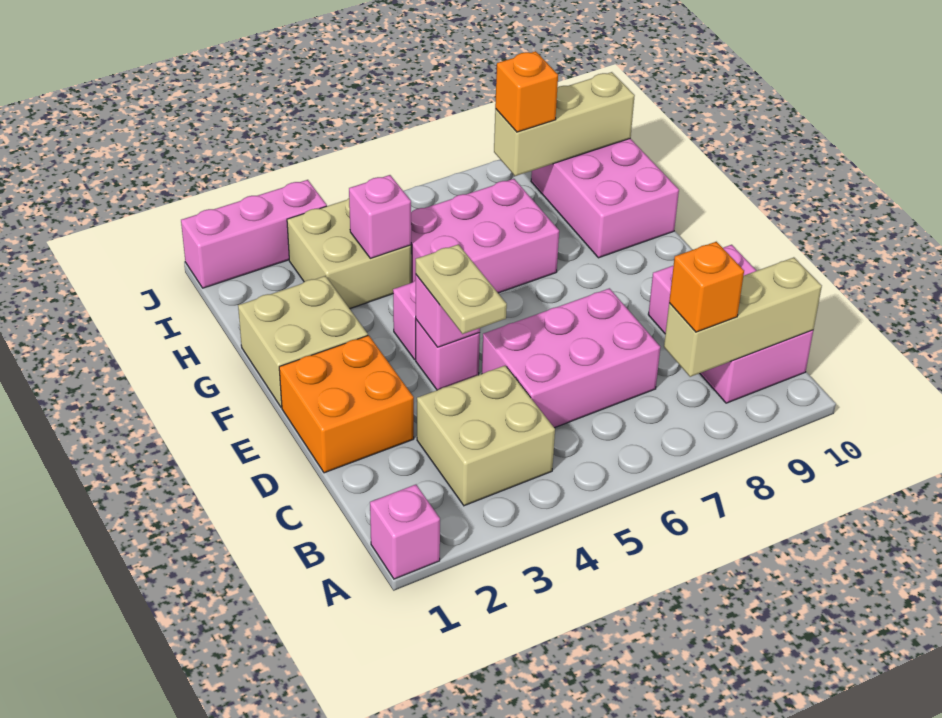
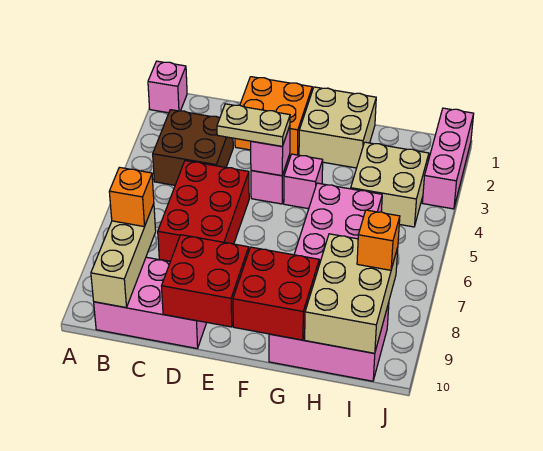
tan 2x2 brick [417,366,555,506] -> brown 2x2 brick [153,110,233,185]
pink 2x3 brick [482,288,660,428] -> red 2x3 brick [158,161,249,261]
none -> red 2x2 brick [162,235,249,327]
none -> red 2x2 brick [233,247,319,340]
pink 1x1 brick [349,175,411,258] -> none
tan 1x3 brick [494,72,635,176] -> tan 2x3 brick [305,234,398,353]

